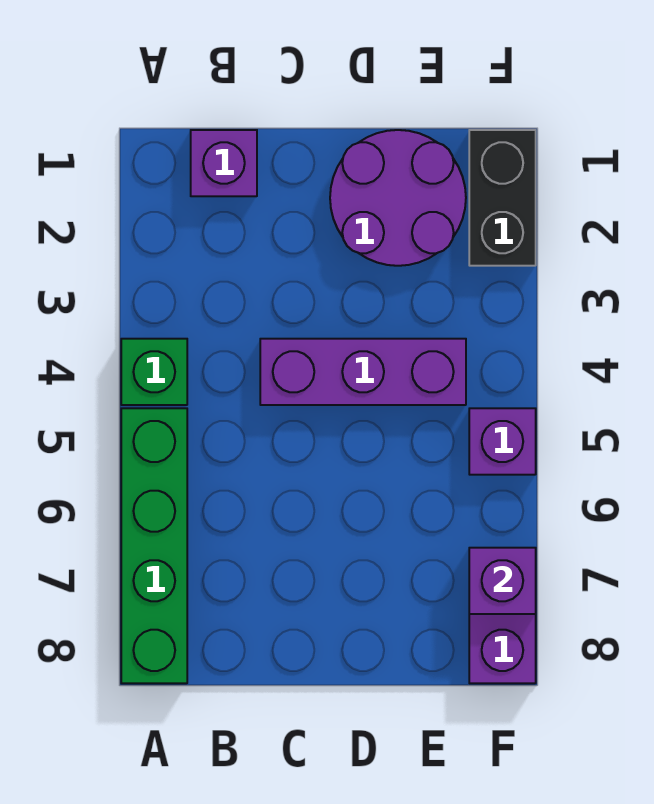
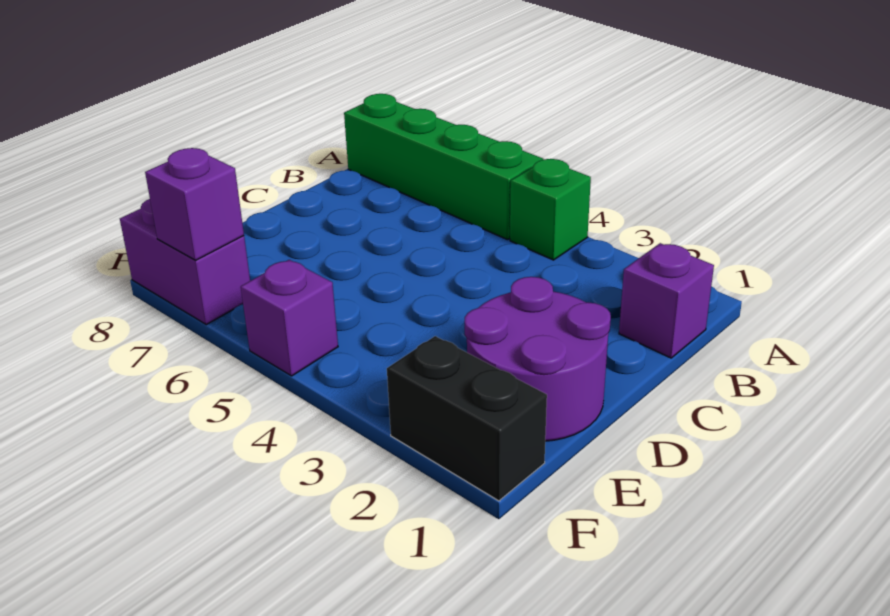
purple 1x3 brick [260,339,466,405] -> none

